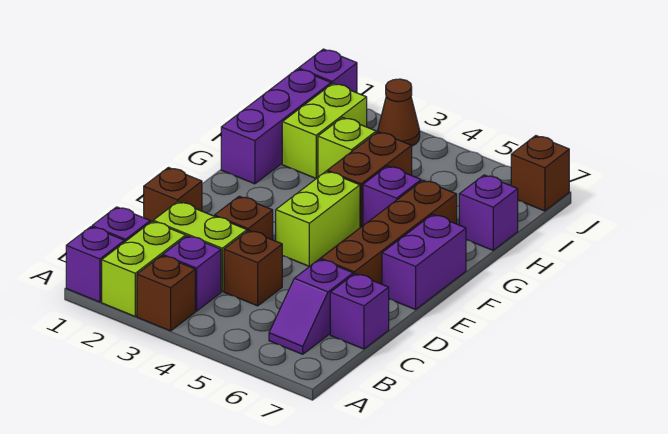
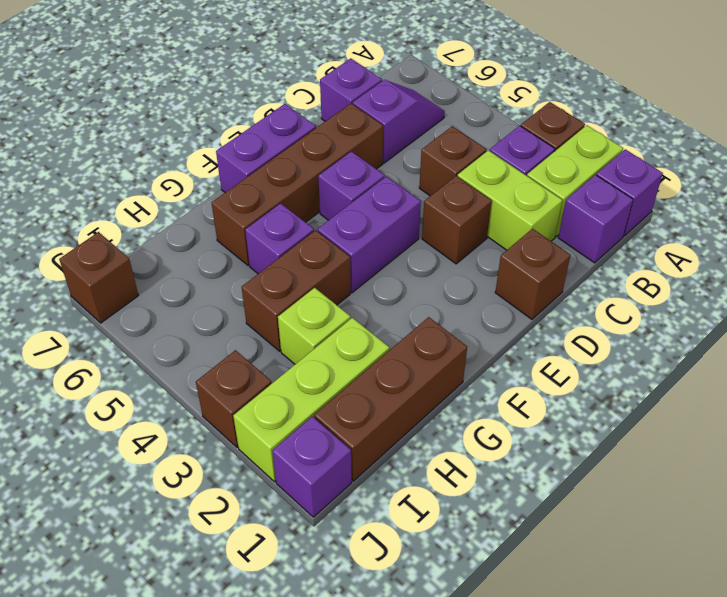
lime 1x2 brick [276,171,360,267] -> purple 1x2 brick [317,176,421,292]
purple 1x3 brick [221,69,331,184] -> brown 1x3 brick [314,317,467,481]
lime 1x2 brick [282,83,367,178] -> lime 1x3 brick [233,318,390,482]
purple 1x1 brick [459,175,518,250] -> purple 1x1 brick moved to [318,151,385,220]
brown 1x1 cone [378,79,420,146] -> brown 1x1 brick [196,350,272,447]

